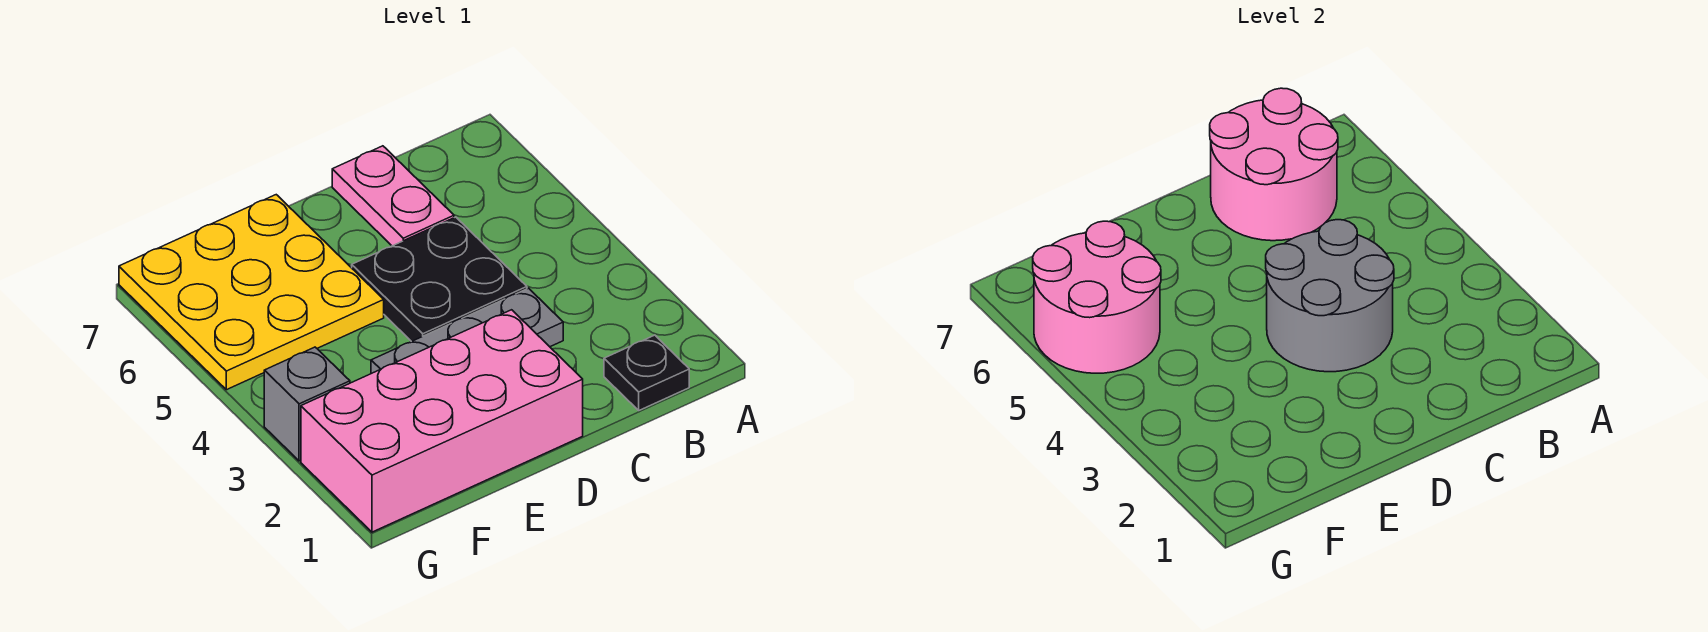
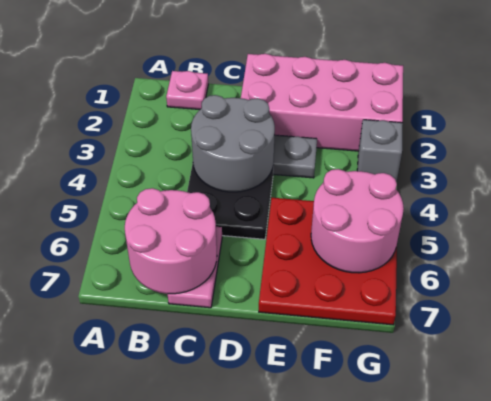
black 1x1 plate [604,335,689,410] -> pink 1x1 plate [166,71,208,109]
yellow 3x3 plate [119,195,384,390] -> red 3x3 plate [259,198,397,325]

